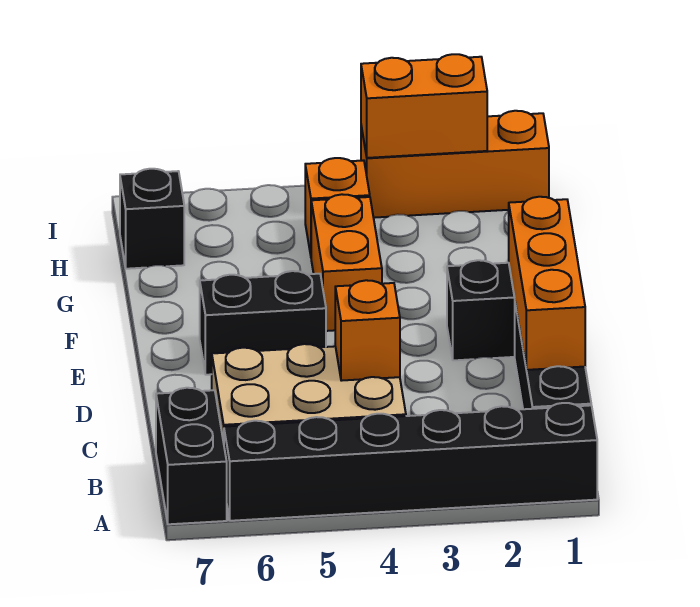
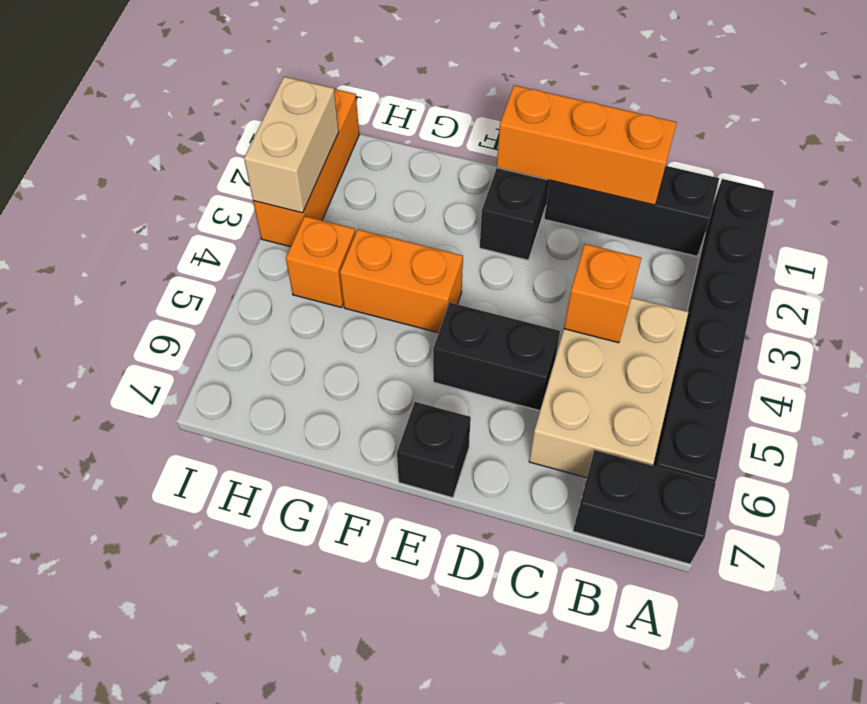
black 1x2 brick [200,271,326,375] -> black 1x2 brick turned to [433,303,560,411]
black 1x1 brick [120,169,184,269] -> black 1x1 brick moved to [397,402,471,498]
orange 1x2 brick [361,54,487,158] -> tan 1x2 brick [244,77,339,213]

